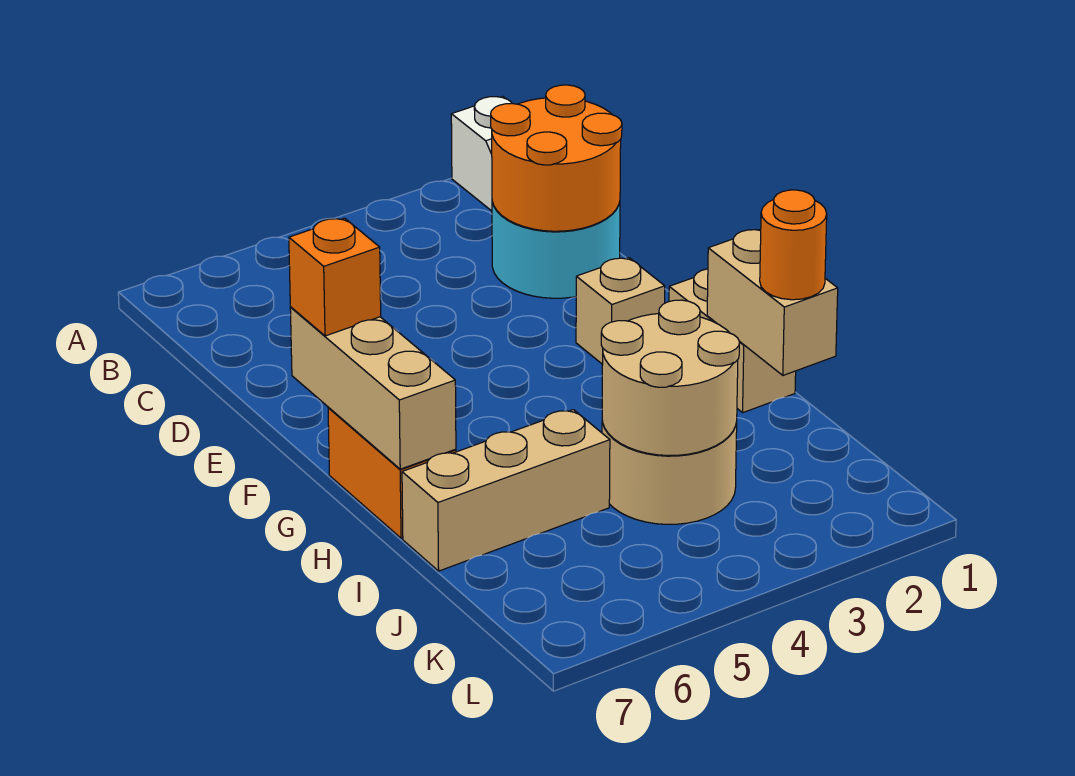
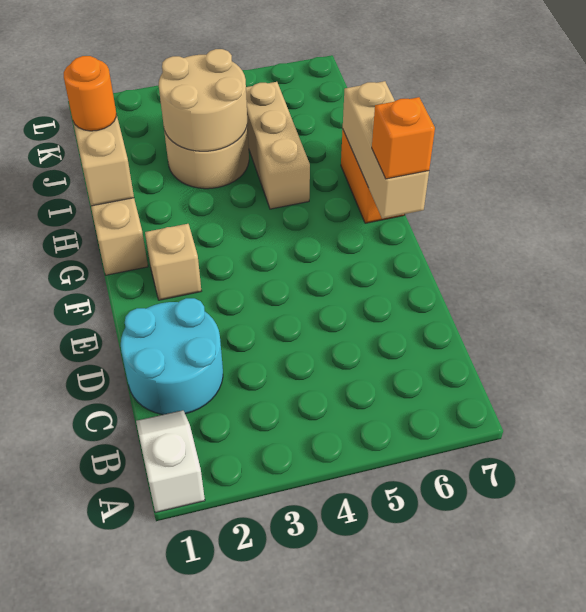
orange 2x2 round brick [491,85,622,231] -> none
tan 1x3 brick [402,410,610,571] -> tan 1x3 brick turned to [246,82,310,209]

